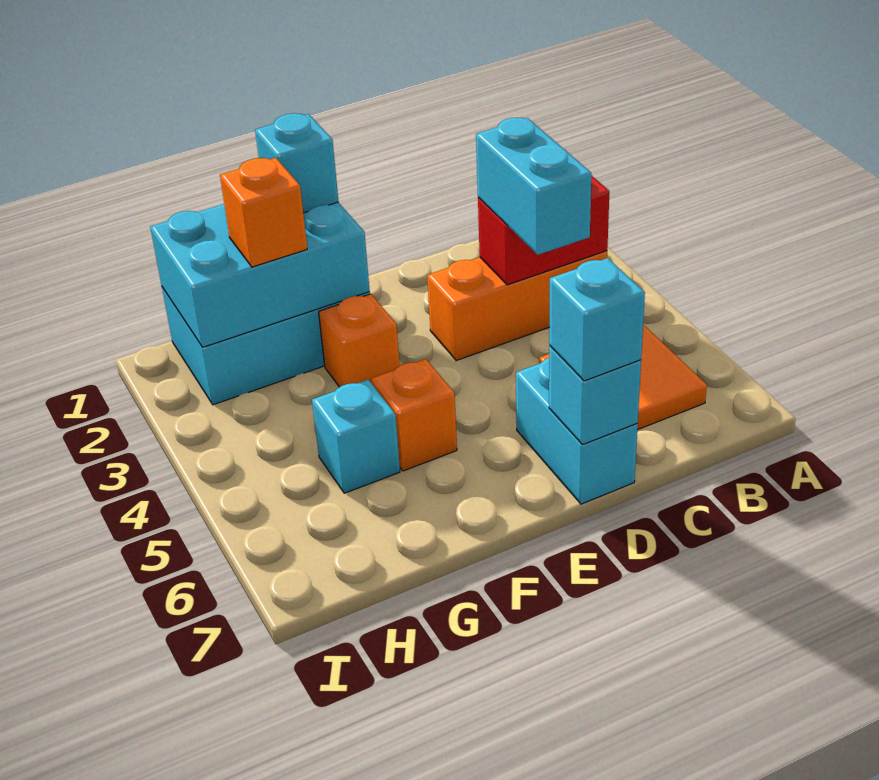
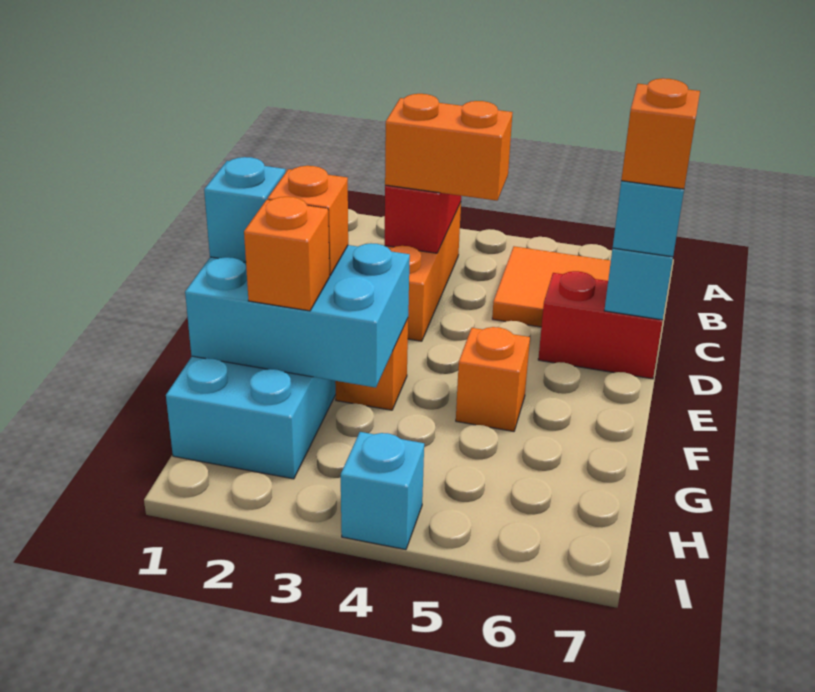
cyan 1x2 brick [476,118,591,255] -> orange 1x2 brick [385,94,513,201]
cyan 1x2 brick [516,358,638,504] -> red 1x2 brick [538,271,663,379]
none -> orange 1x1 brick [621,78,700,189]
cyan 2x3 brick [150,202,370,347] -> cyan 2x3 brick turned to [185,243,410,388]
none -> orange 1x1 brick [268,166,348,275]
cyan 1x1 brick [312,380,400,493] -> cyan 1x1 brick moved to [341,432,424,550]

